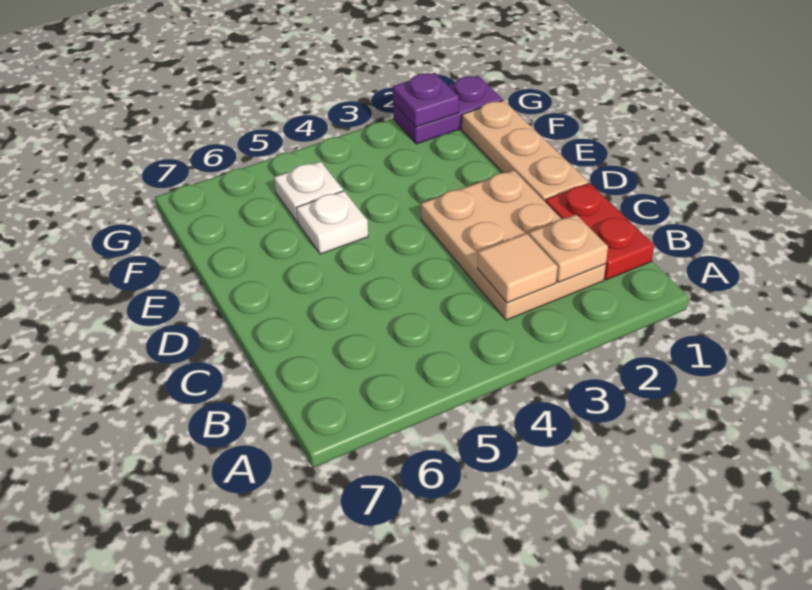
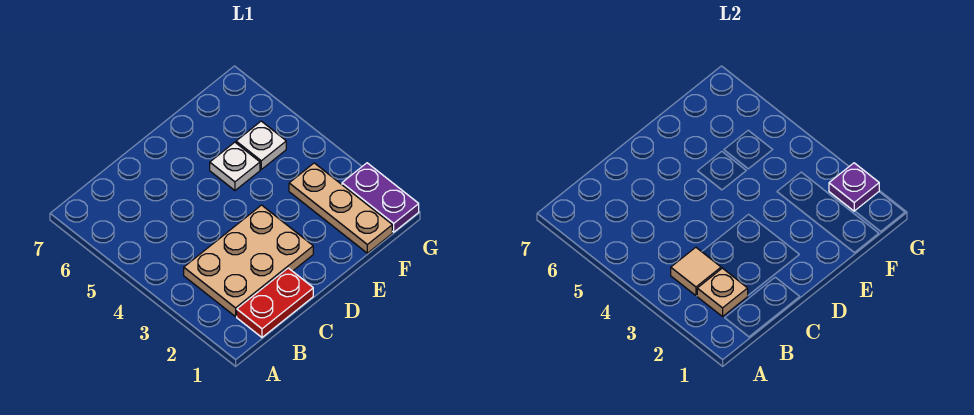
tan 1x3 plate [462,100,588,201] -> tan 1x3 plate turned to [289,163,392,253]

